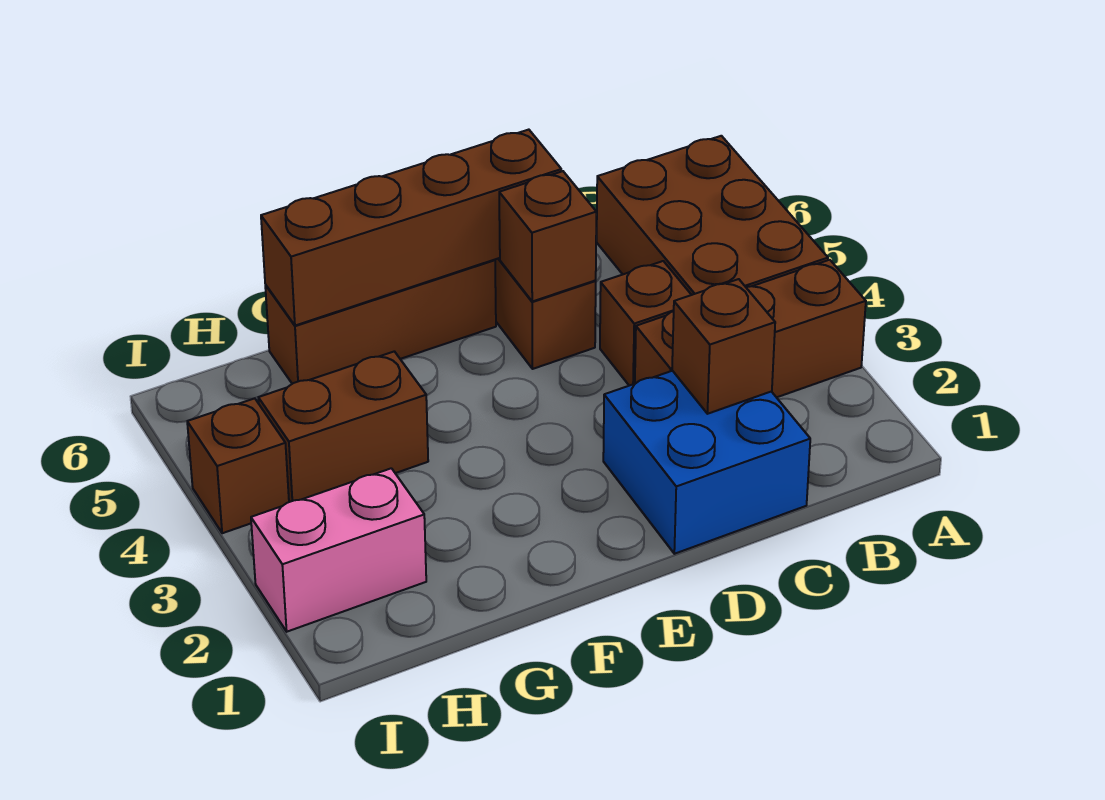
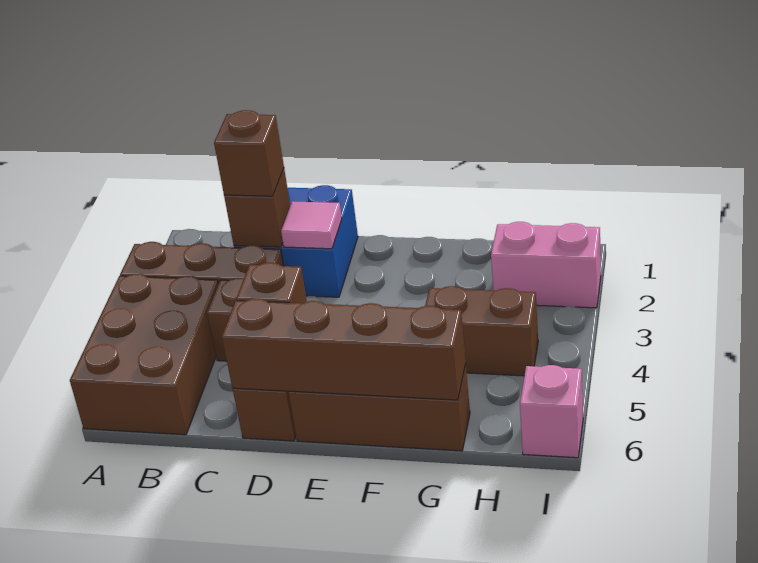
none -> pink 1x1 tile [281,201,342,249]
brown 1x1 brick [187,398,289,533] -> brown 1x1 brick moved to [214,110,284,196]
none -> pink 1x1 brick [520,365,583,458]

